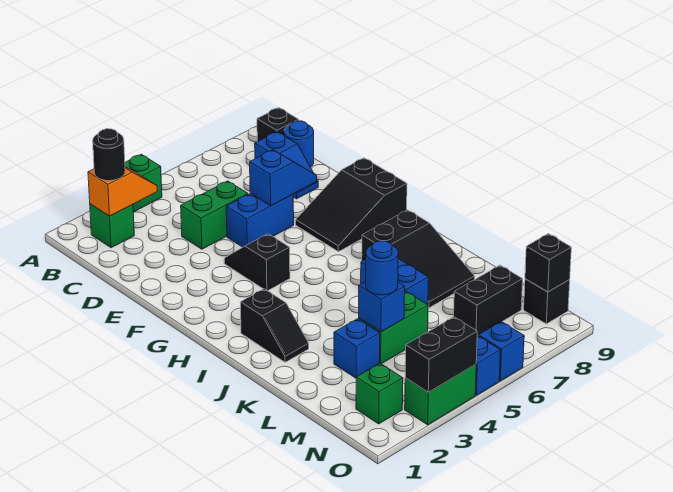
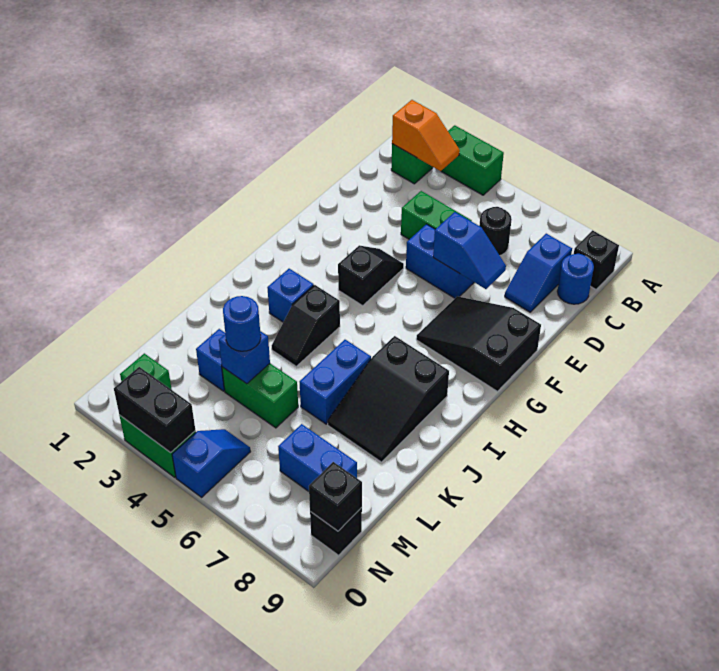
black 1x1 round brick [93,129,125,181] -> black 1x1 round brick moved to [479,207,512,255]
black 1x2 slope [240,289,309,362] -> black 1x2 slope moved to [272,285,340,366]
black 1x2 brick [454,265,523,336] -> blue 1x2 brick [278,424,357,491]
blue 1x1 brick [478,322,524,381] -> blue 1x1 brick moved to [267,269,314,322]

